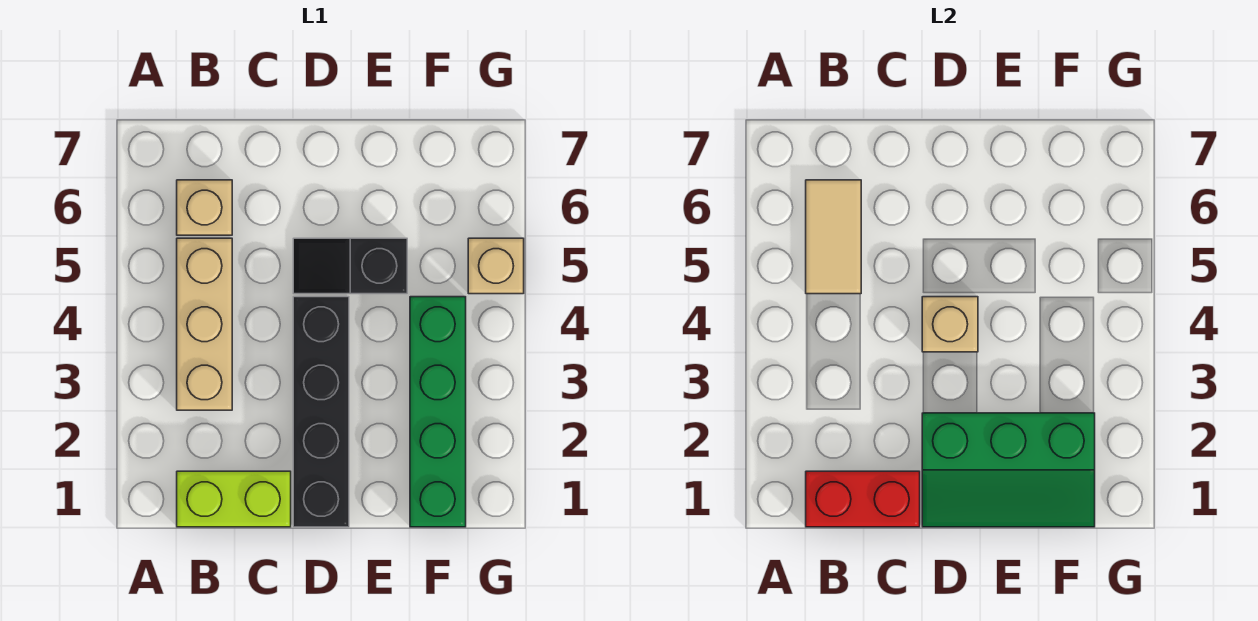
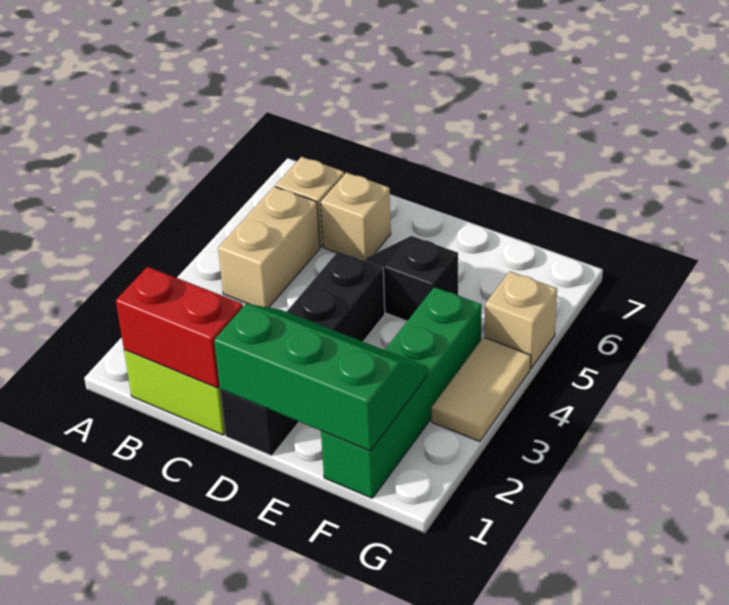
tan 1x3 brick [177,238,232,410] -> tan 1x2 brick [218,186,320,307]
tan 1x2 tile [806,180,861,294] -> tan 1x2 tile moved to [431,337,531,442]
green 2x3 slope [922,413,1095,527] -> green 2x3 slope turned to [214,304,427,451]
tan 1x1 brick [922,297,978,352] -> tan 1x1 brick moved to [321,172,391,261]

